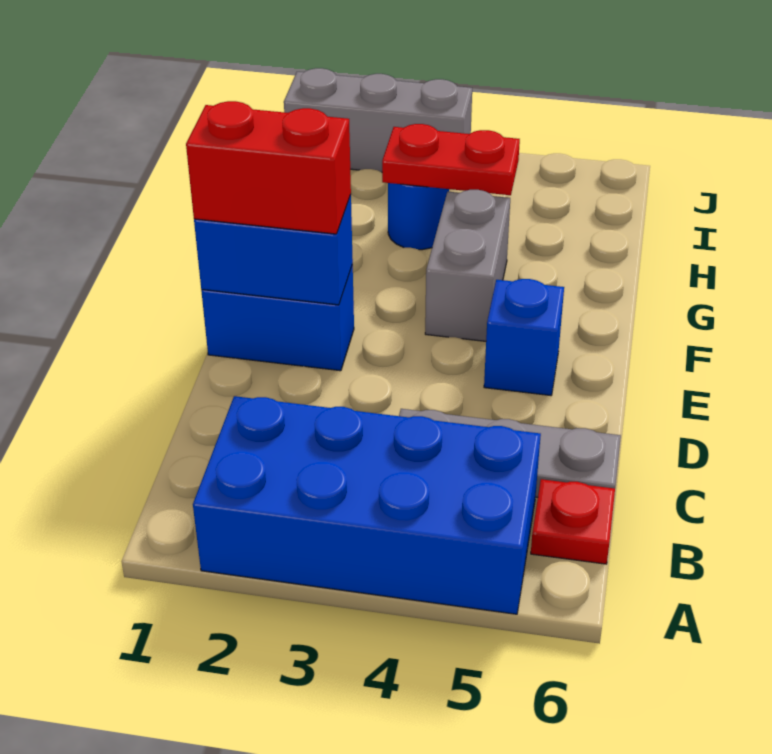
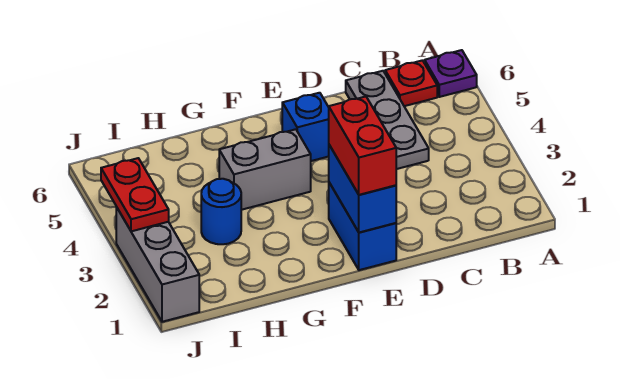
blue 2x4 brick [193,396,541,614] -> none
none -> purple 1x1 plate [425,50,477,97]
red 1x2 plate [382,124,520,195] -> red 1x2 plate moved to [101,158,169,231]

